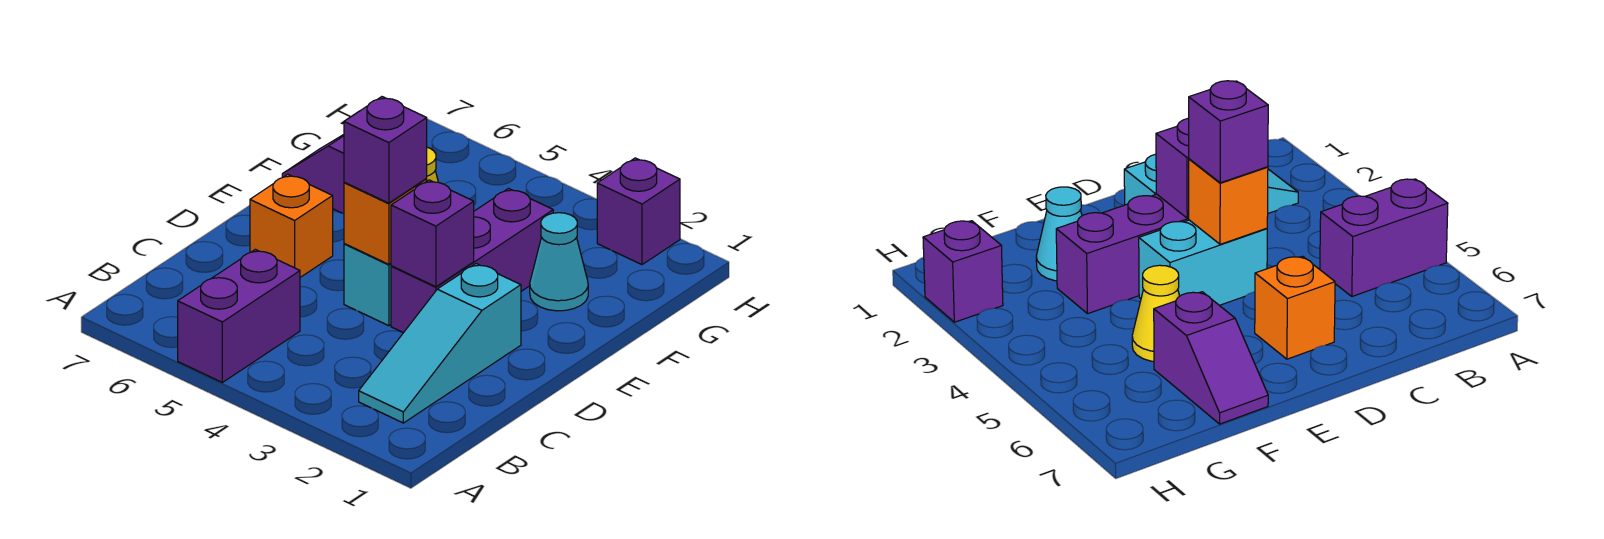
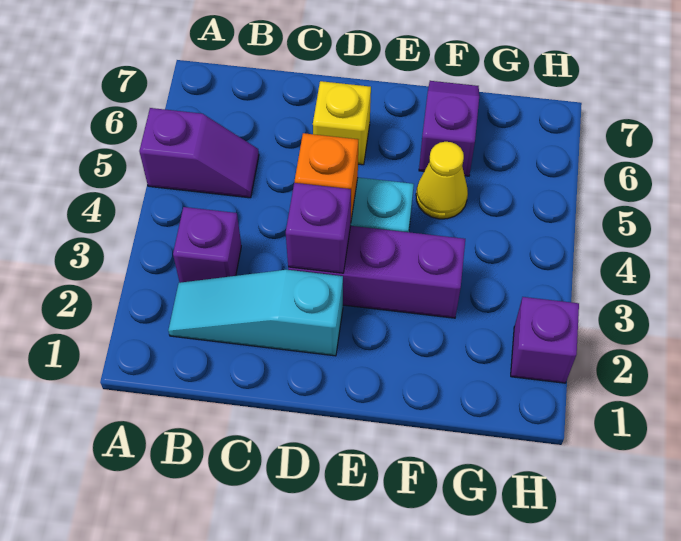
purple 1x2 brick [178,249,300,382] -> purple 1x2 slope [139,108,259,198]
purple 1x1 brick [344,97,427,203] -> purple 1x1 brick moved to [173,207,241,283]
orange 1x1 brick [250,174,333,277] -> yellow 1x1 brick [313,81,371,165]
cyan 1x1 cone [530,213,588,311] -> none

